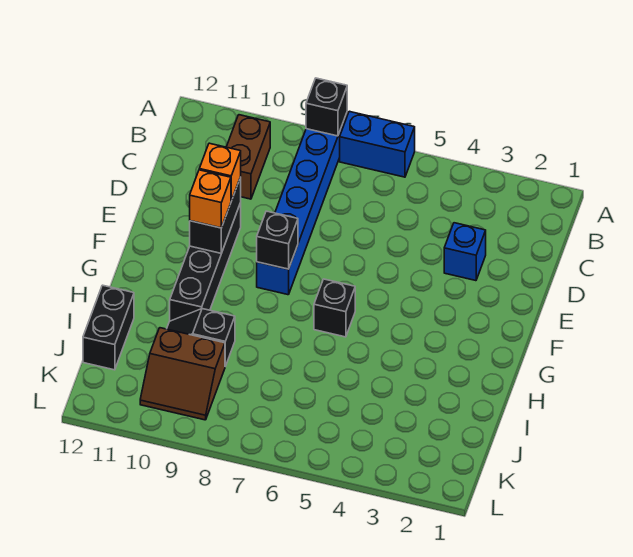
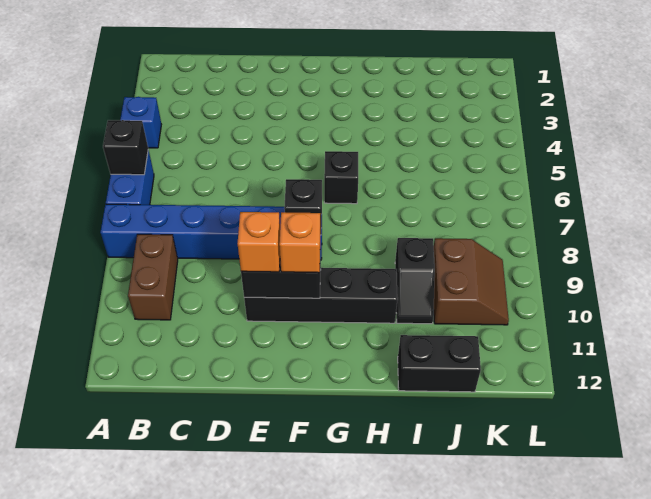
black 1x1 brick [306,78,347,136] -> black 1x1 brick moved to [103,120,148,175]
brown 1x2 brick [226,115,270,199] -> brown 1x2 brick turned to [128,234,178,320]
blue 1x1 brick [444,223,486,281] -> blue 1x1 brick moved to [120,97,161,148]

